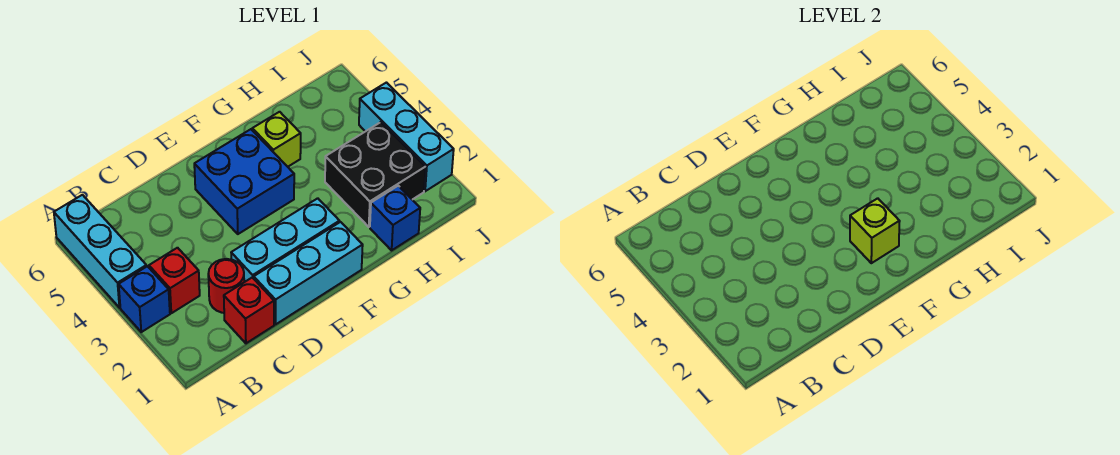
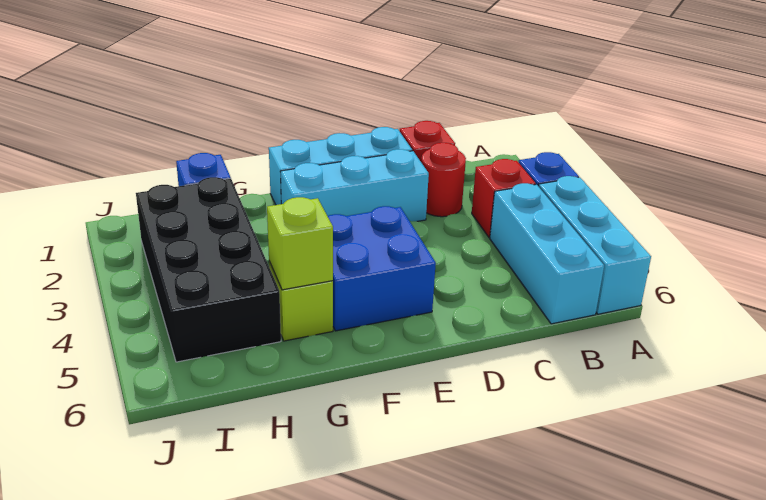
lime 1x1 brick [850,198,900,263] -> lime 1x1 brick moved to [267,197,333,290]
black 2x2 brick [325,122,425,227] -> black 2x4 brick [136,177,281,362]
cyan 1x3 brick [359,83,454,191] -> cyan 1x3 brick moved to [490,183,604,324]

